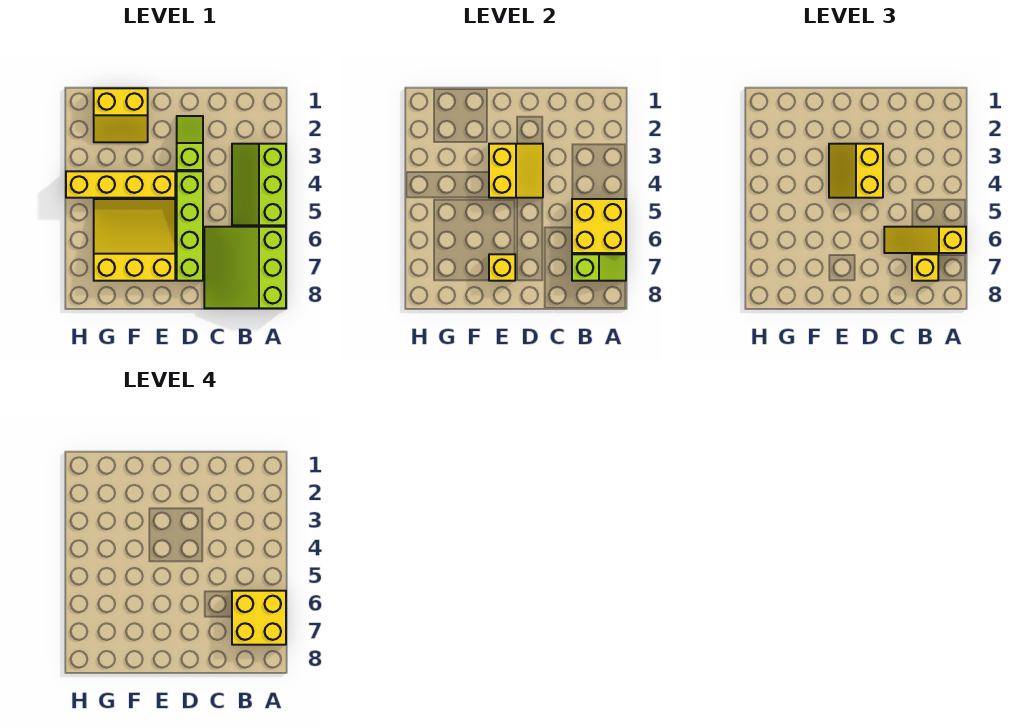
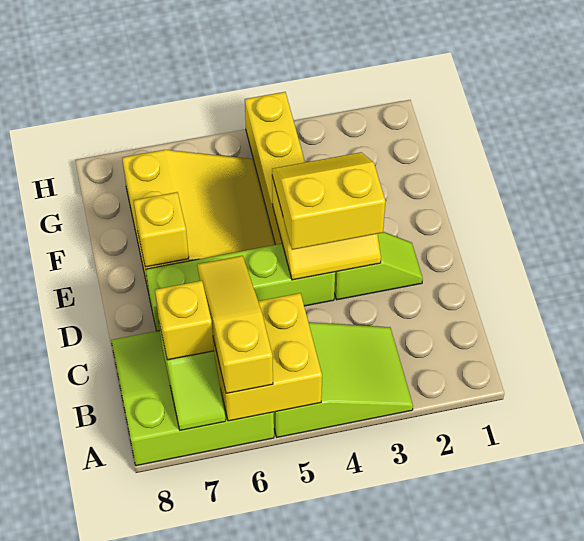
lime 2x3 slope [232,144,286,225] -> lime 2x3 slope turned to [274,322,413,437]
yellow 2x2 brick [232,591,286,645] -> none
yellow 2x2 slope [94,88,148,142] -> none

